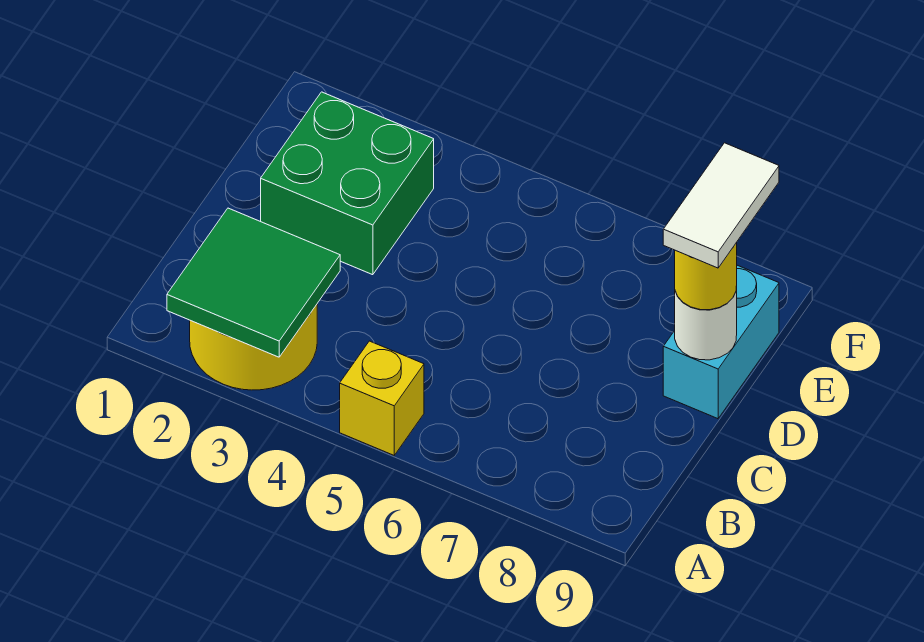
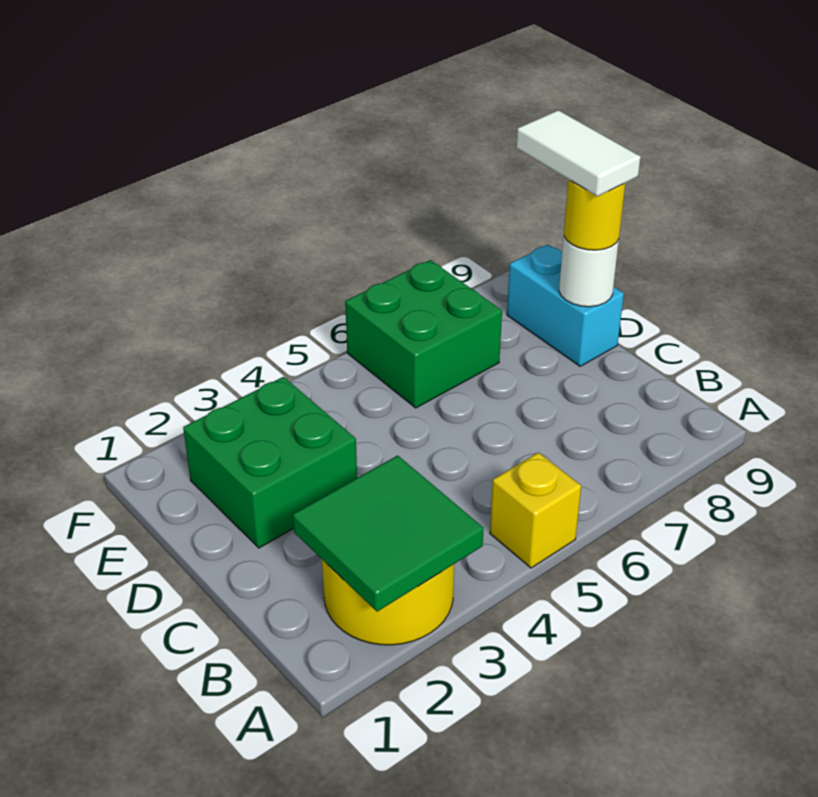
none -> green 2x2 brick [345,260,502,408]

